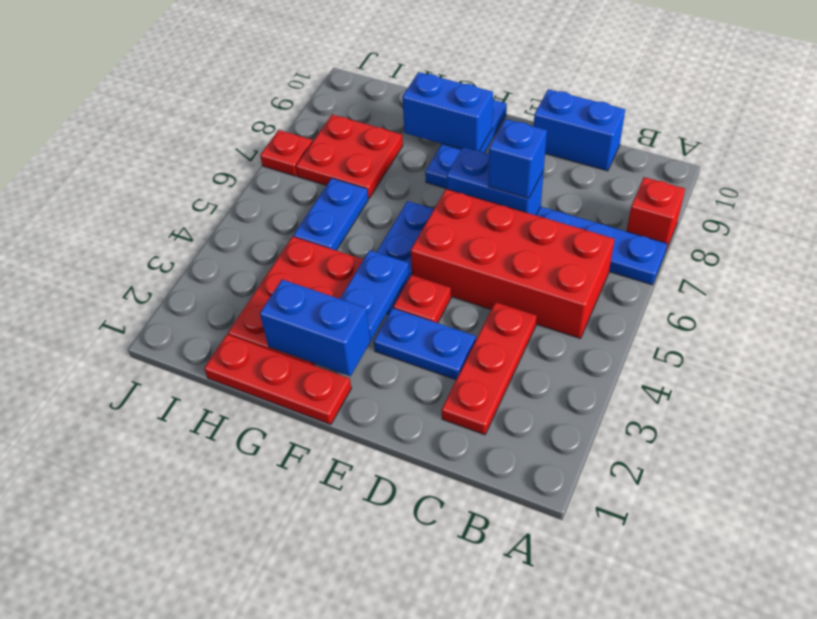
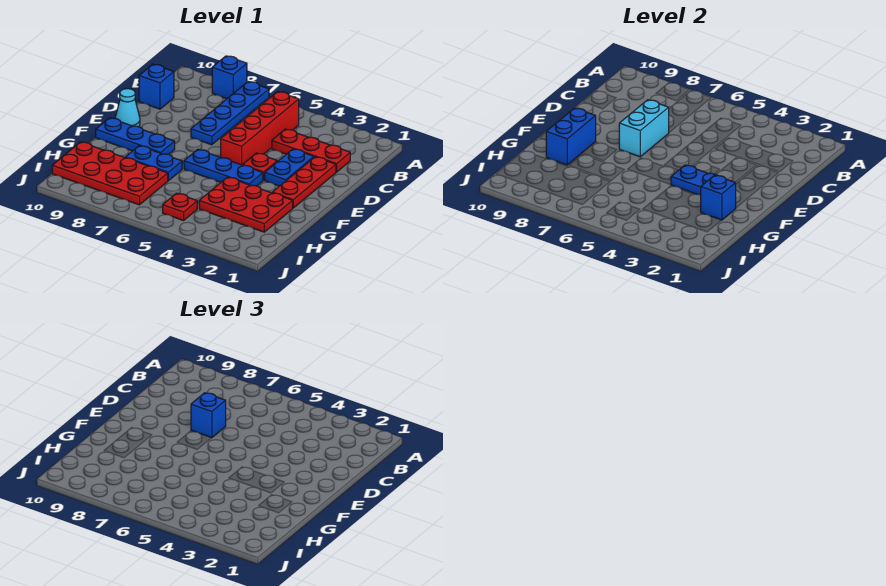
red 1x1 brick [627,177,685,250] -> blue 1x1 brick [212,56,247,99]
red 2x4 brick [411,189,614,338] -> red 1x4 brick [221,92,299,165]
blue 1x2 brick [534,89,625,171] -> blue 1x1 brick [139,64,174,109]
blue 1x2 brick [447,147,544,215] -> cyan 1x2 brick [619,100,669,157]
none -> cyan 1x1 cone [115,89,140,127]
red 1x3 plate [204,334,351,425] -> red 1x3 plate moved to [272,157,336,208]
blue 1x2 brick [260,280,370,376] -> blue 1x1 brick [701,175,736,220]
blue 1x2 plate [294,178,368,250] -> blue 1x2 plate moved to [125,146,182,181]
red 2x2 plate [296,115,403,198] -> red 2x4 plate [52,142,168,205]
red 1x1 plate [260,130,312,176] -> red 1x1 plate moved to [163,193,197,221]

